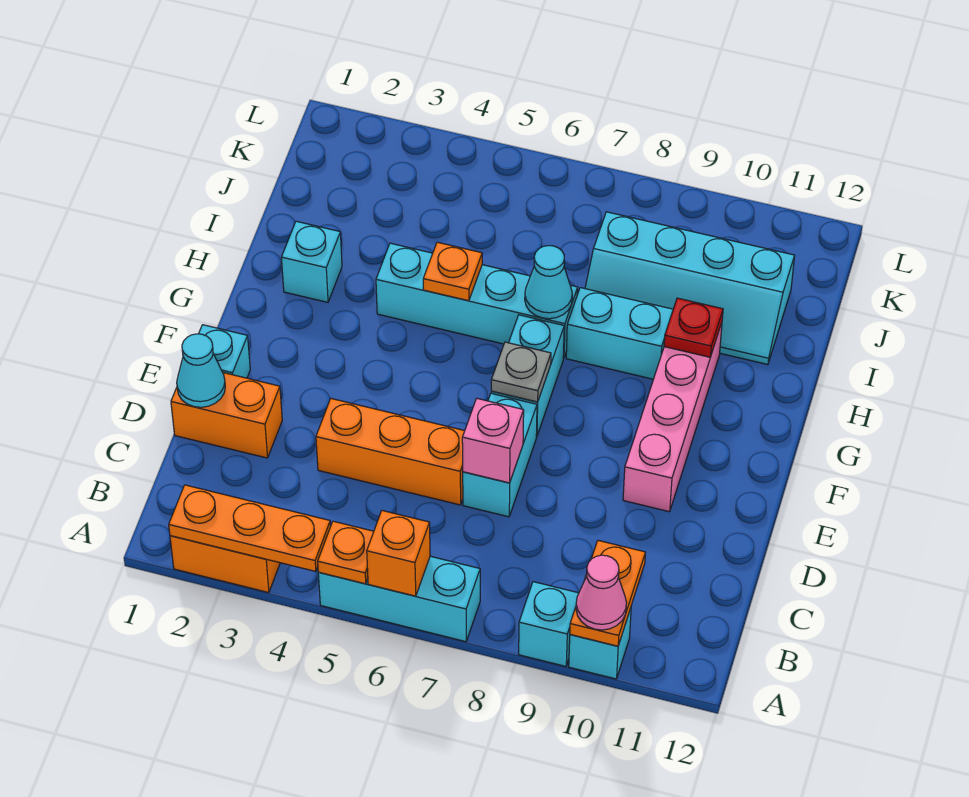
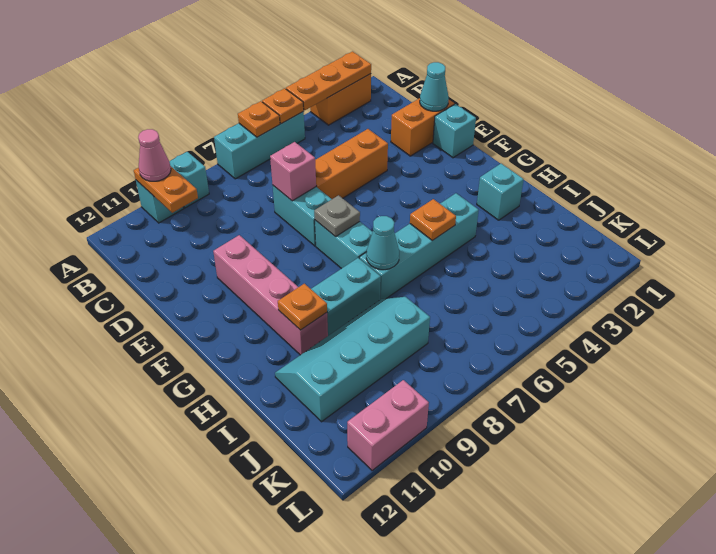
orange 1x1 brick [367,511,430,596] -> orange 1x1 plate [238,101,280,137]
red 1x1 plate [664,298,723,357] -> orange 1x1 plate [278,284,327,330]
none -> pink 1x2 brick [347,380,429,471]

